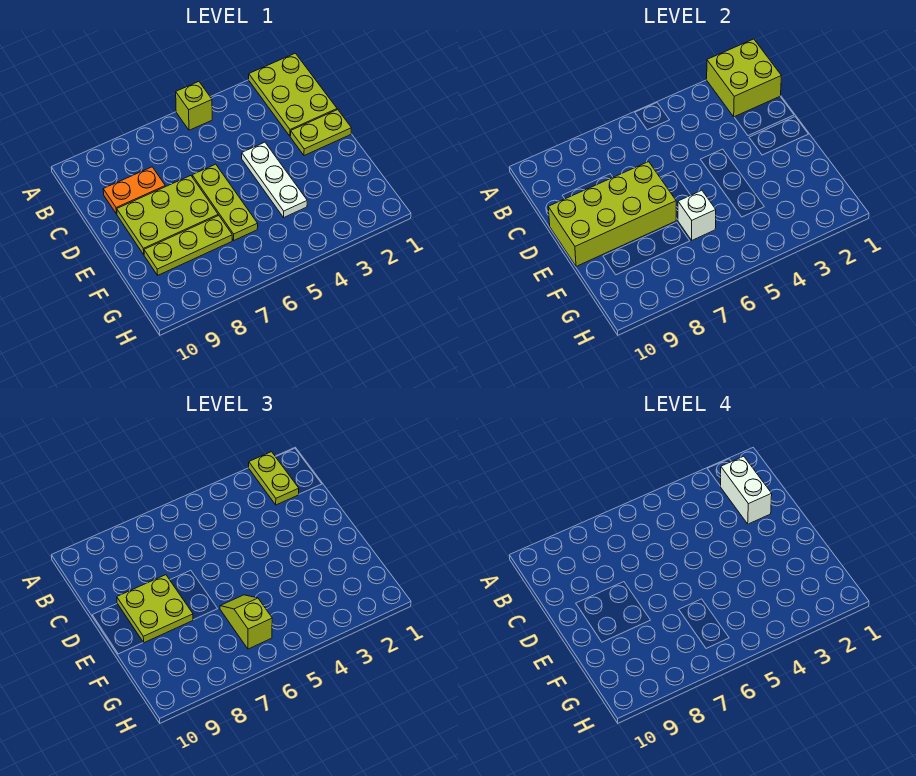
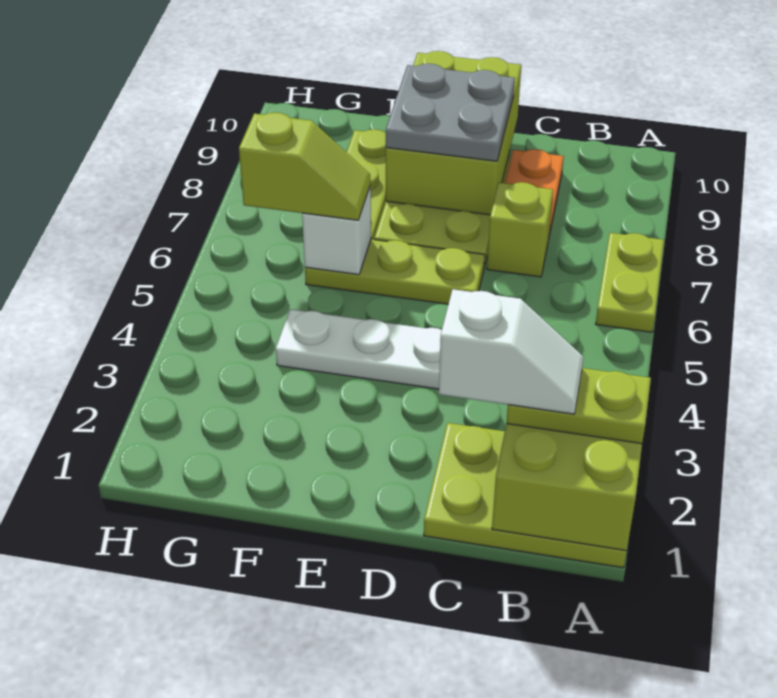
lime 1x1 brick [176,82,212,130] -> lime 1x1 brick moved to [487,182,553,277]
white 1x2 brick [721,456,772,524] -> white 1x2 slope [439,289,583,414]
lime 1x2 plate [290,110,351,156] -> lime 1x2 plate moved to [596,233,664,332]
lime 2x4 brick [548,162,676,266] -> lime 2x3 brick [386,51,521,215]
lime 2x2 plate [117,575,193,643] -> grey 2x2 plate [386,64,515,161]

